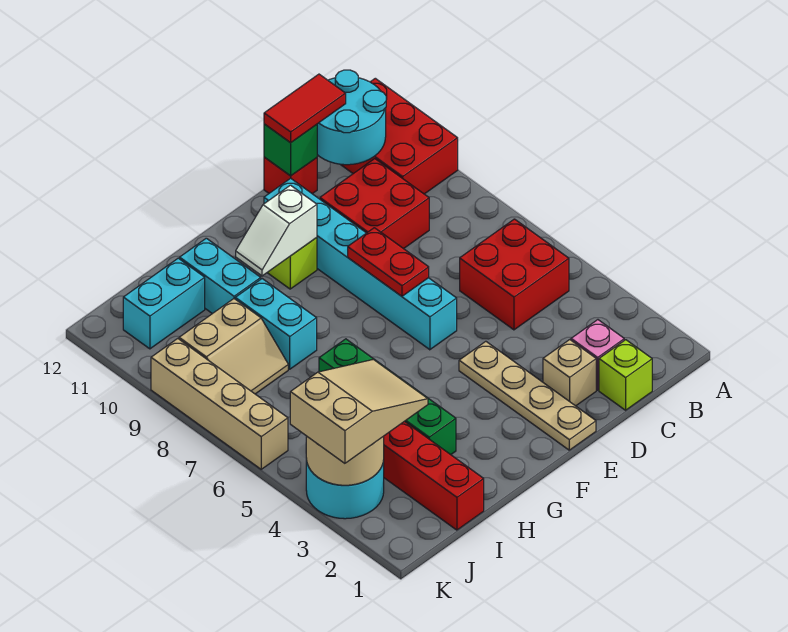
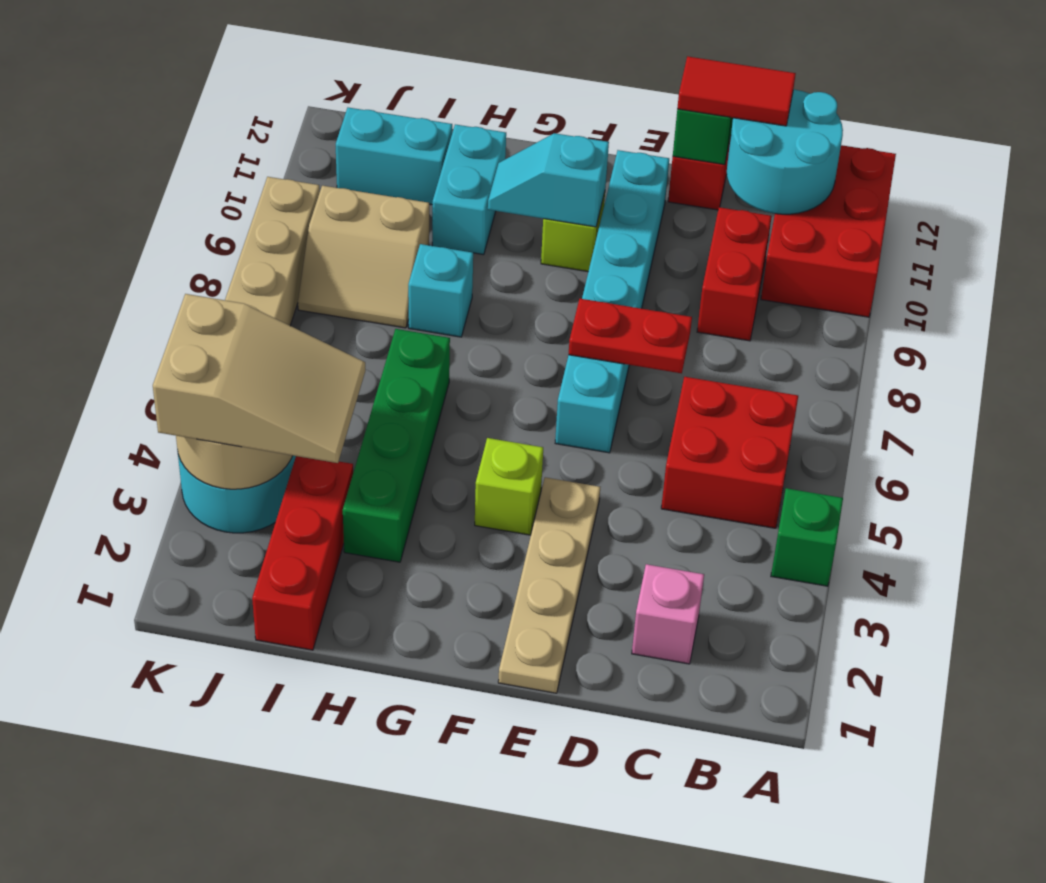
none -> green 1x1 brick [771,488,843,586]
lime 1x1 brick [599,340,652,410] -> lime 1x1 brick moved to [475,438,543,535]
red 2x2 brick [320,159,429,249] -> red 1x2 brick [697,207,772,341]
tan 1x1 brick [543,340,596,406] -> none
red 1x2 plate [348,228,429,296] -> red 1x2 plate turned to [569,299,692,373]
white 1x2 slope [236,185,317,276] -> cyan 1x2 slope [488,133,609,227]
cyan 1x2 brick [235,279,317,369] -> cyan 1x1 brick [408,244,473,337]

